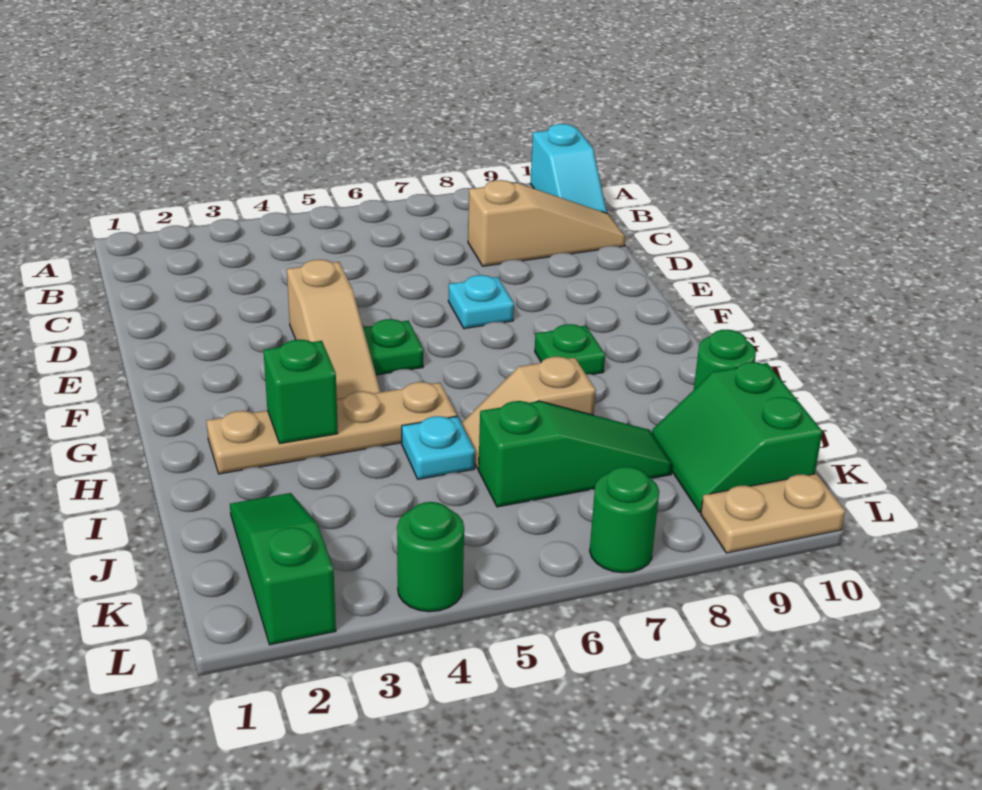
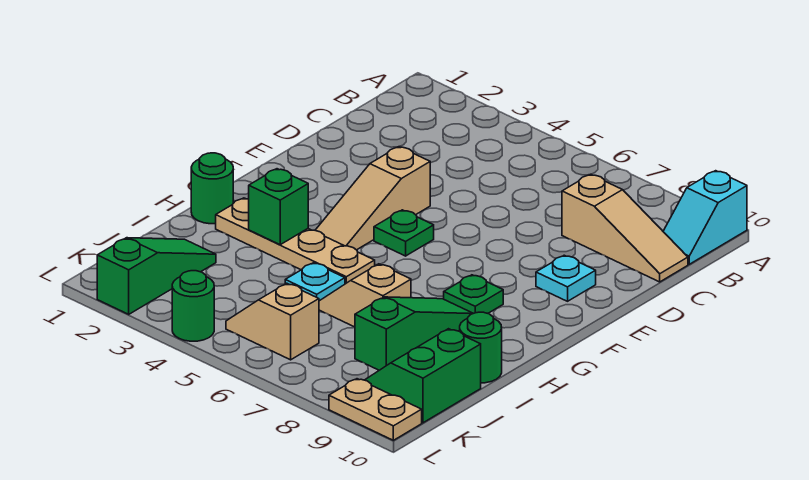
cyan 1x1 plate [448,275,514,329] -> cyan 1x1 plate moved to [536,255,596,301]
green 1x3 slope [478,401,672,507] -> green 1x3 slope turned to [355,297,473,370]
none -> tan 1x2 slope [226,283,319,360]
green 1x1 round brick [590,466,659,573] -> green 1x1 round brick moved to [191,153,233,224]

